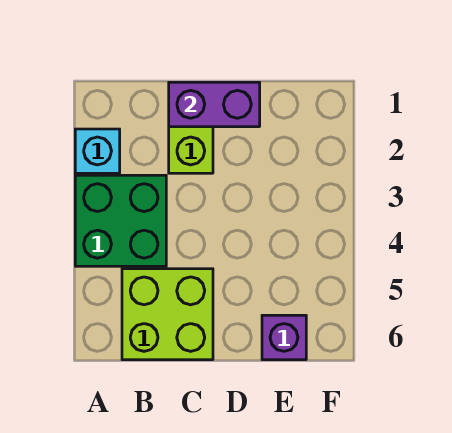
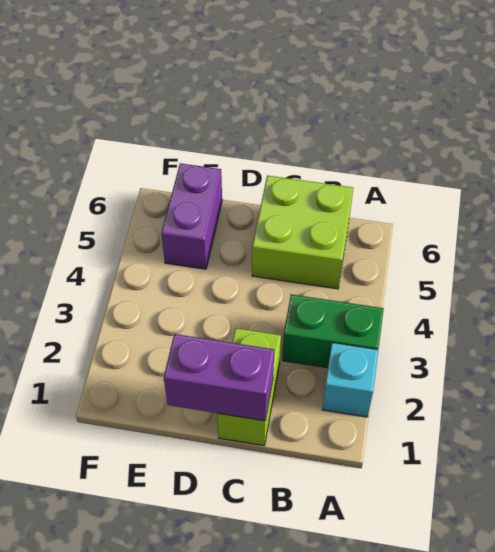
green 2x2 brick [75,175,166,266] -> green 1x2 brick [282,294,384,368]
purple 1x1 brick [262,315,306,360] -> purple 1x2 brick [161,163,222,269]

